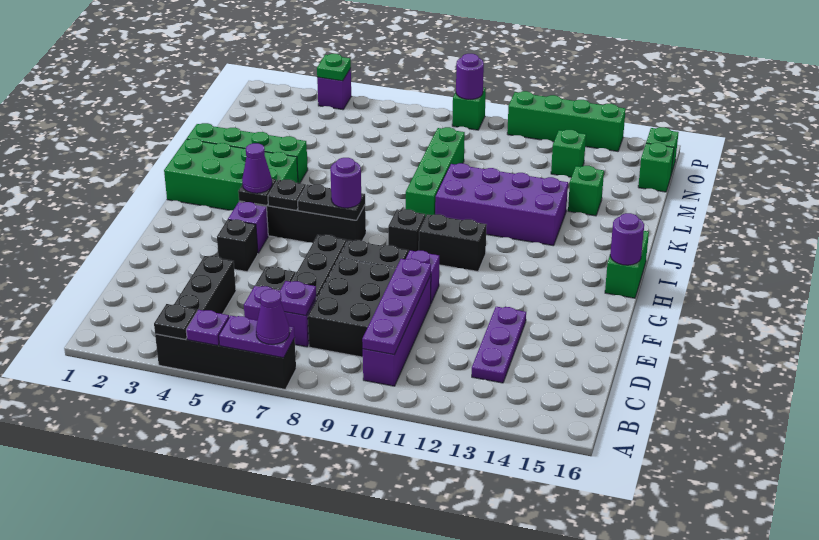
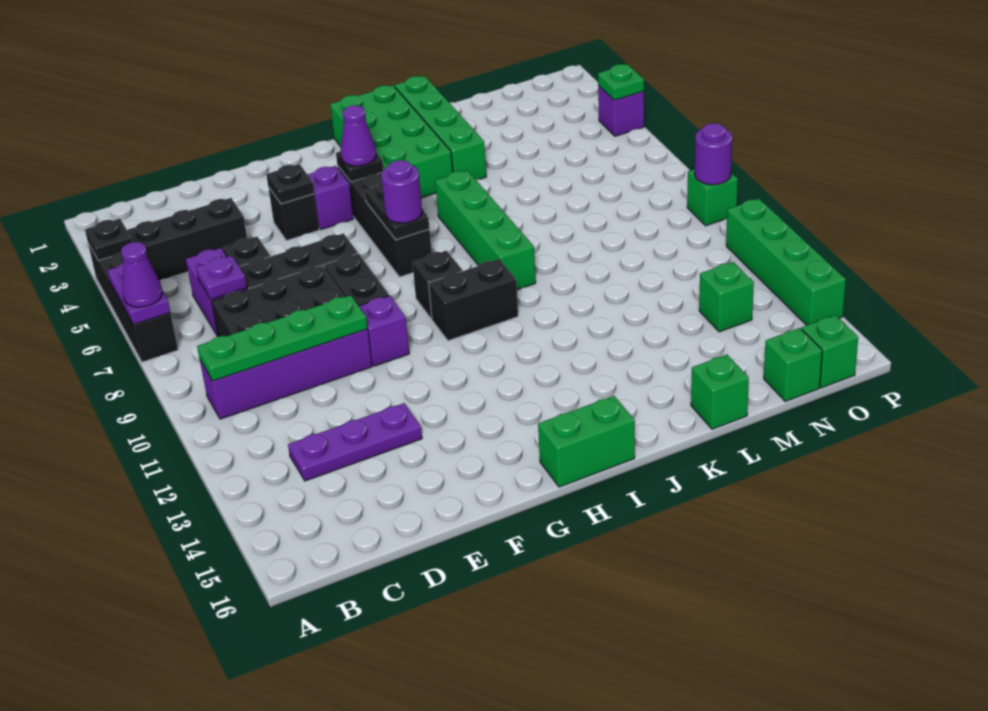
purple 1x1 plate [186,310,229,346] -> none
purple 1x4 plate [362,259,431,355] -> green 1x4 plate [197,295,367,381]
black 1x1 plate [268,179,306,210] -> black 1x1 plate moved to [266,164,314,204]
black 1x2 brick [419,214,487,271] -> black 1x2 brick turned to [429,259,518,341]
purple 1x1 round brick [610,213,644,265] -> none
green 1x4 brick [406,127,465,217] -> green 1x4 brick turned to [435,170,536,290]
purple 2x4 brick [435,163,568,246] -> none
green 1x1 brick [568,166,604,216] -> green 1x1 brick moved to [691,355,749,429]

